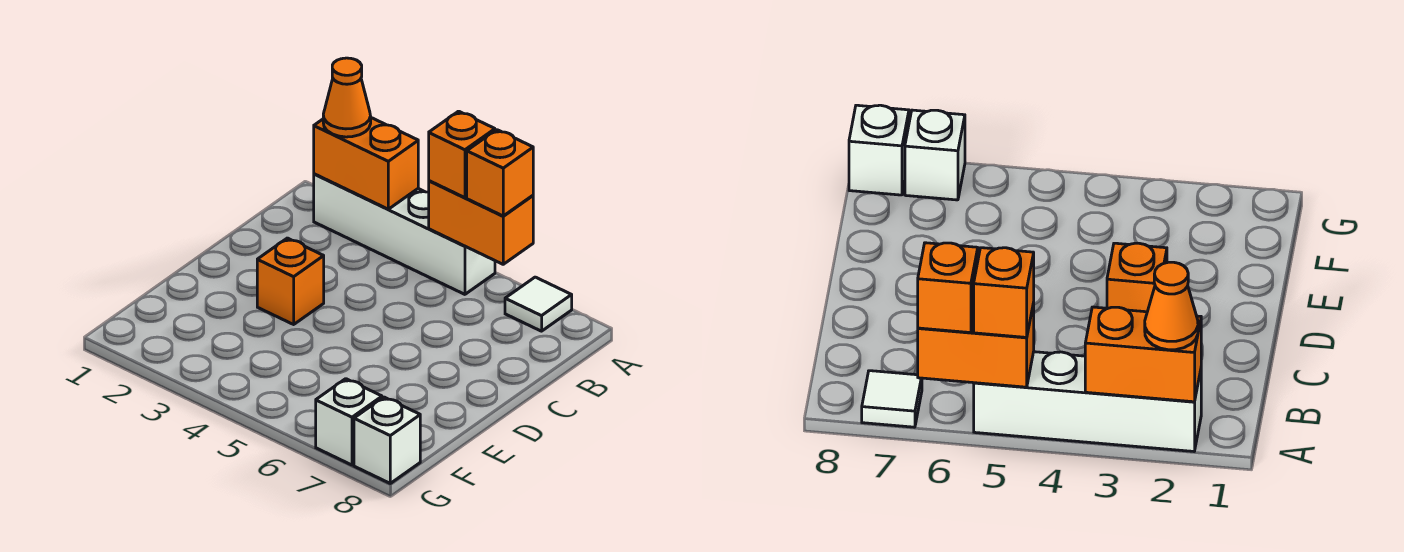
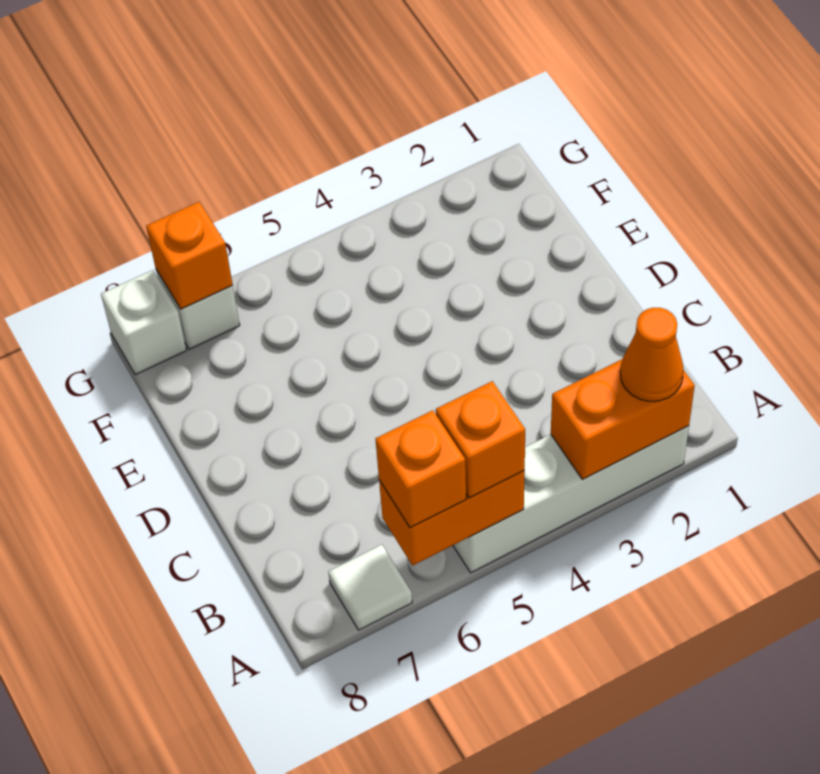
orange 1x1 brick [257,238,324,324] -> orange 1x1 brick moved to [146,202,233,309]

